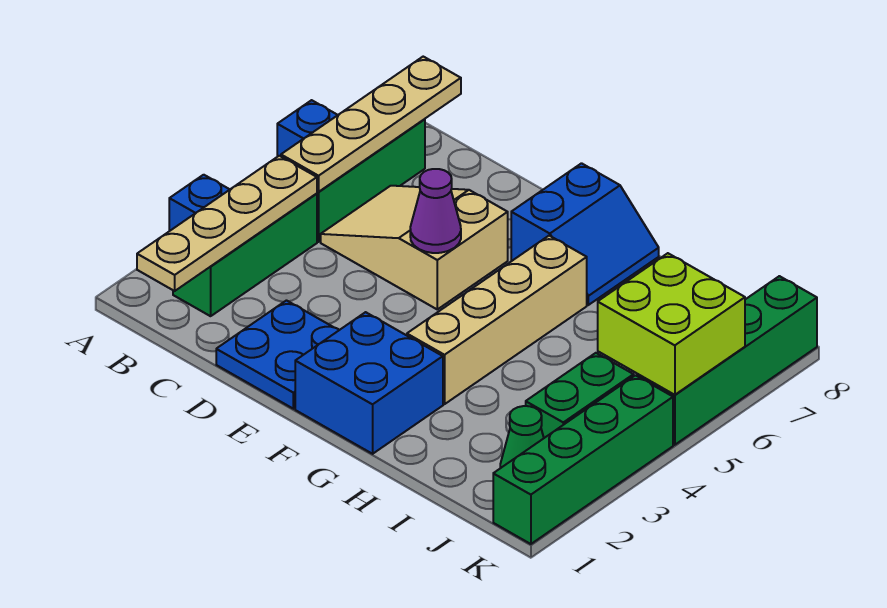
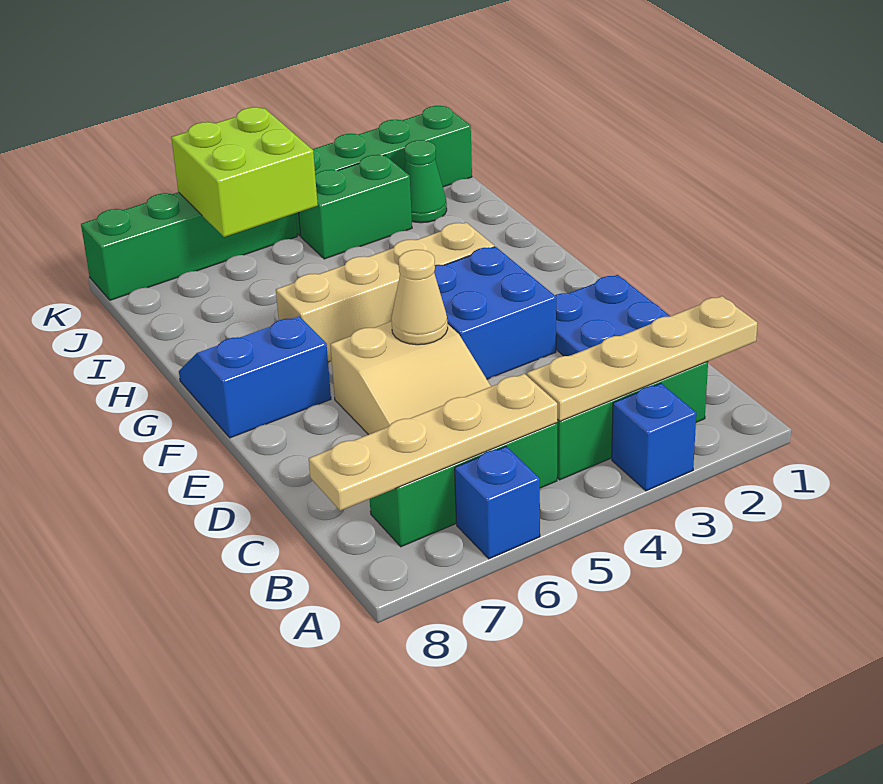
purple 1x1 cone [410,169,461,253] -> tan 1x1 cone [391,250,448,345]
blue 2x2 brick [295,312,443,454] -> blue 2x2 brick moved to [434,247,556,379]

